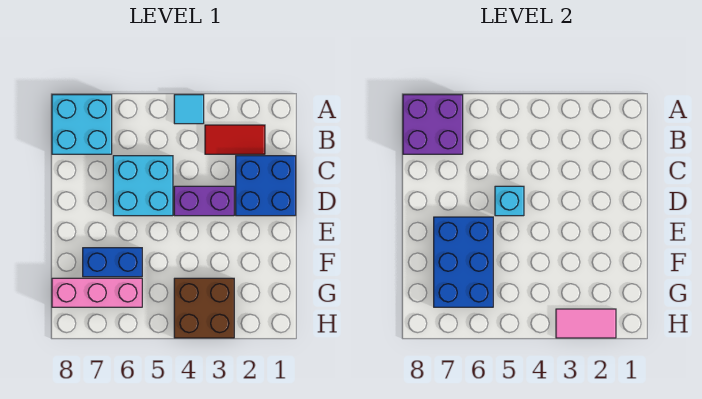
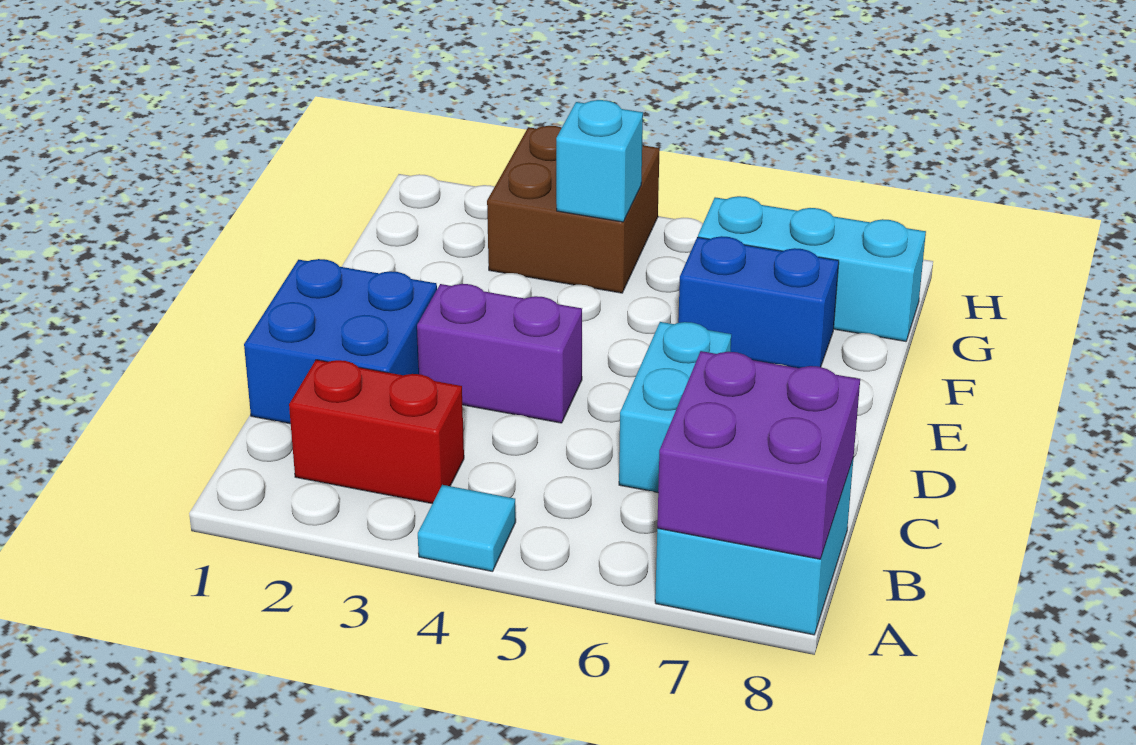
red 1x2 tile [205,125,265,154] -> red 1x2 brick [289,360,464,504]
cyan 2x2 brick [113,156,173,216] -> cyan 1x2 brick [619,322,731,492]
cyan 1x1 brick [495,186,524,216] -> cyan 1x1 brick moved to [556,100,643,222]
blue 2x3 brick [434,217,493,307] -> none
pink 1x3 brick [52,278,142,307] -> cyan 1x3 brick [698,196,926,341]
pink 1x2 tile [556,309,616,338] -> none

